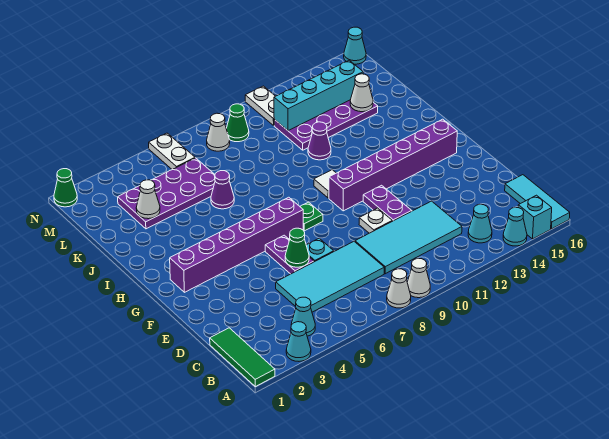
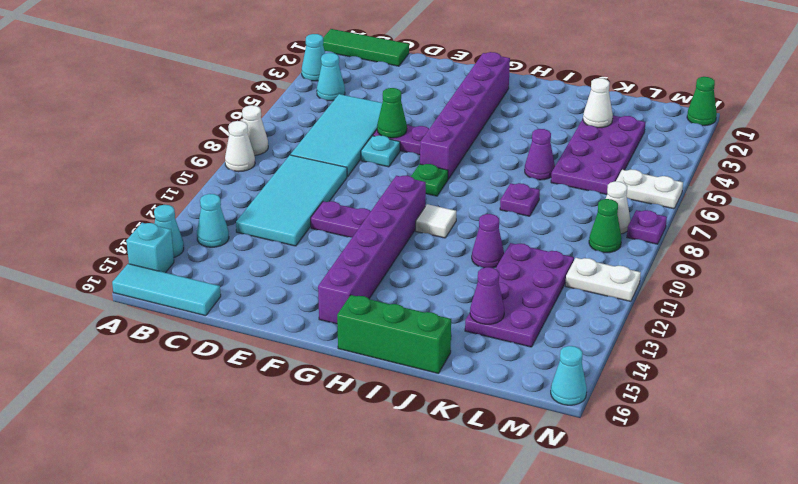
white 1x1 plate [359,208,392,233] -> none
none -> green 1x3 brick [337,295,451,373]
none -> purple 1x1 plate [500,183,540,216]
white 1x1 cone [350,74,373,112] -> purple 1x1 cone [470,267,504,324]
cyan 1x4 brick [274,60,363,131] -> none
none -> purple 1x1 plate [627,210,667,244]

